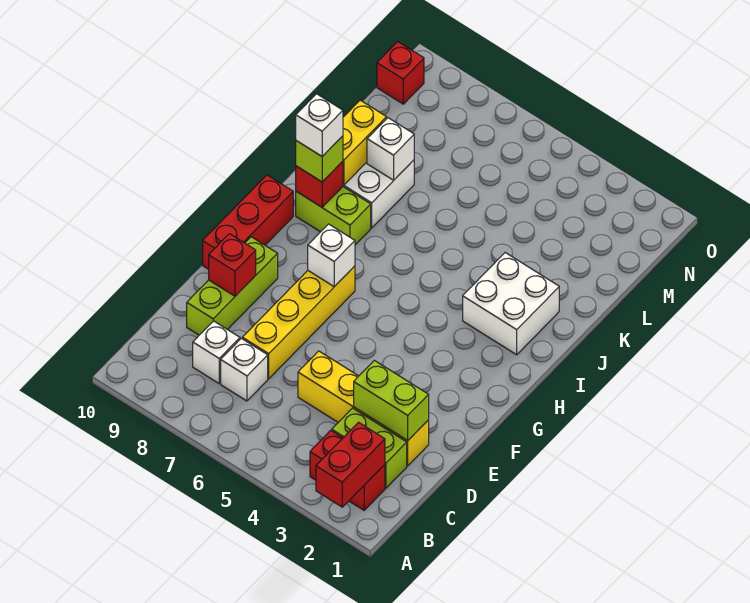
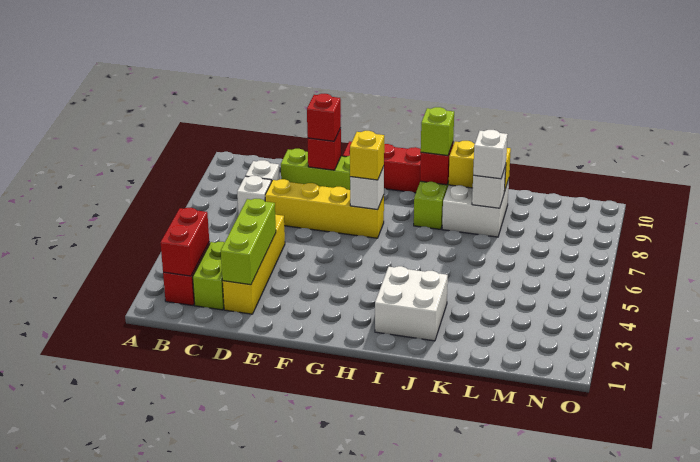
red 1x2 brick [316,422,385,507] -> red 1x2 brick turned to [160,208,209,276]
lime 1x2 brick [354,360,429,441] -> lime 1x3 brick [221,199,276,285]
none -> yellow 1x1 brick [350,131,384,180]
white 1x1 brick [296,94,343,156] -> white 1x1 brick moved to [473,130,508,179]
red 1x1 brick [377,42,424,104] -> red 1x1 brick moved to [307,94,341,141]

